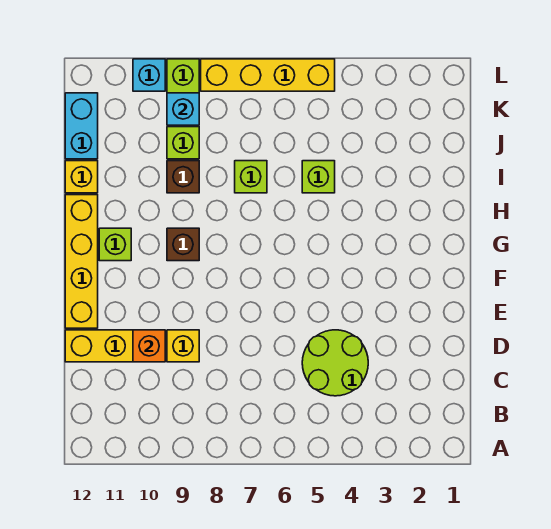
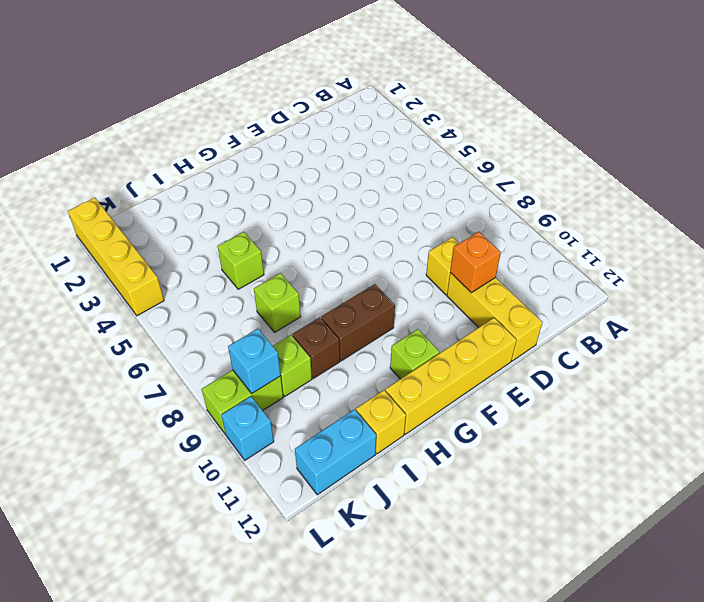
lime 2x2 round brick [302,330,368,396] -> none
brown 1x1 brick [167,228,199,261] -> brown 1x2 brick [321,284,395,361]
yellow 1x4 brick [201,59,335,91] -> yellow 1x4 brick moved to [68,198,164,316]

